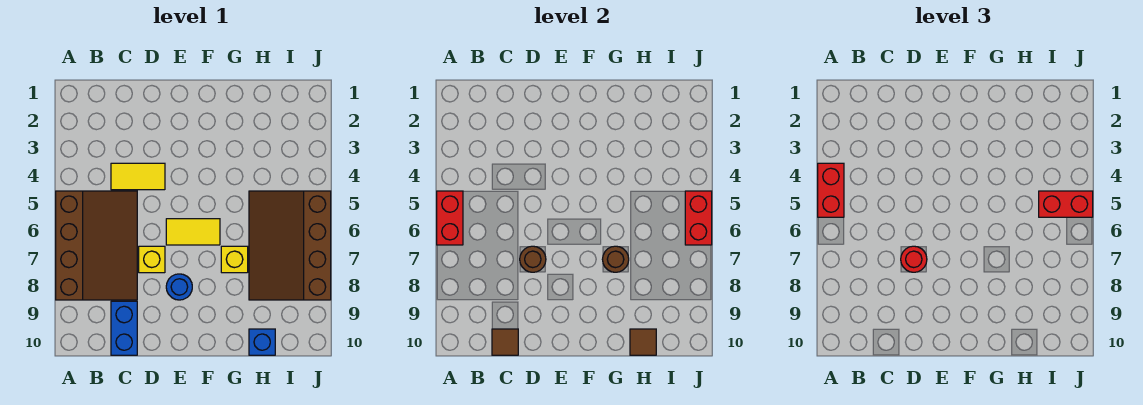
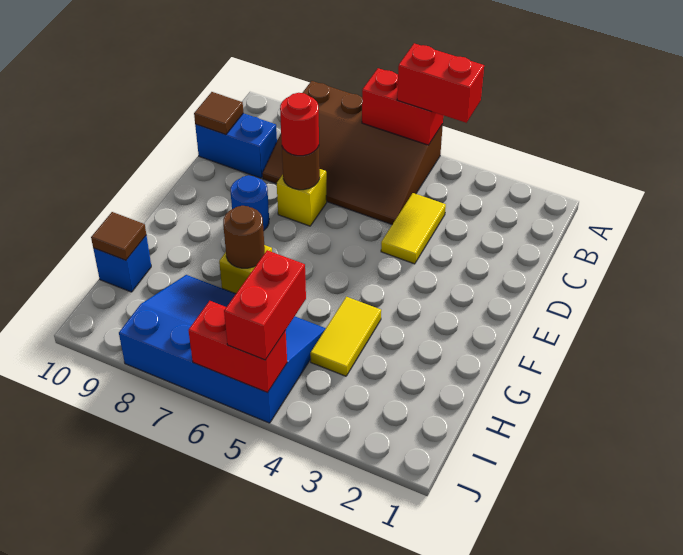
yellow 1x2 tile [166,219,220,245] -> yellow 1x2 tile moved to [310,297,381,376]
brown 3x4 slope [249,191,331,300] -> blue 3x4 slope [119,275,326,423]

